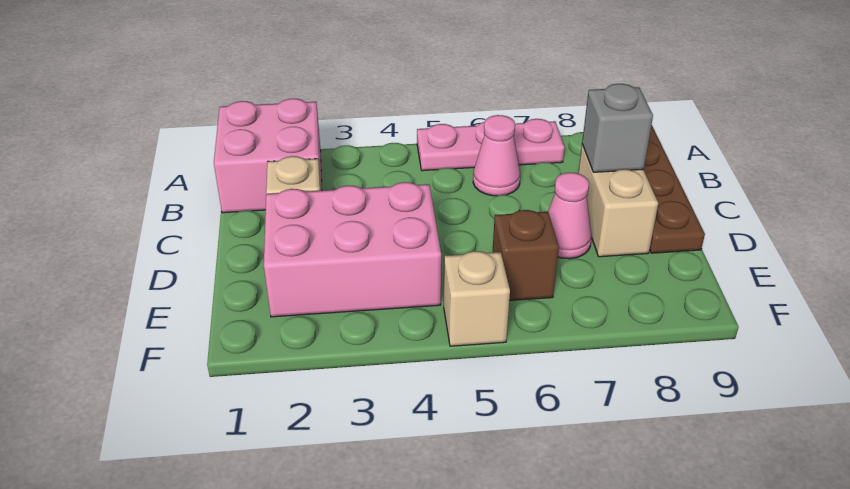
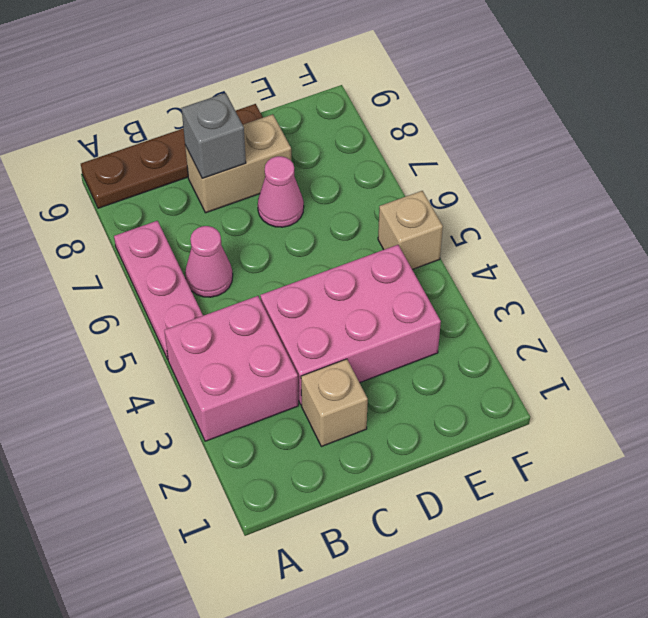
pink 2x2 brick [214,99,322,213] -> pink 2x2 brick moved to [164,296,298,441]
pink 2x3 brick [264,182,441,317] -> pink 2x3 brick turned to [260,245,441,405]
brown 1x1 brick [492,210,559,301] -> none

